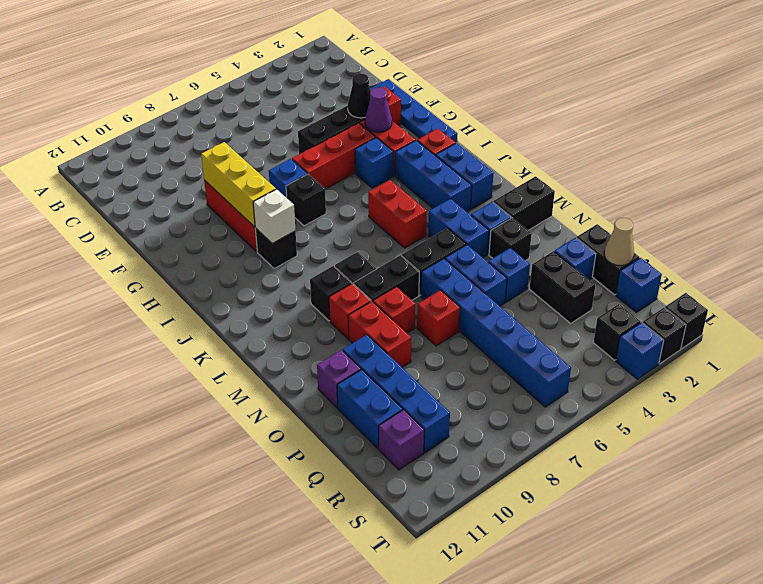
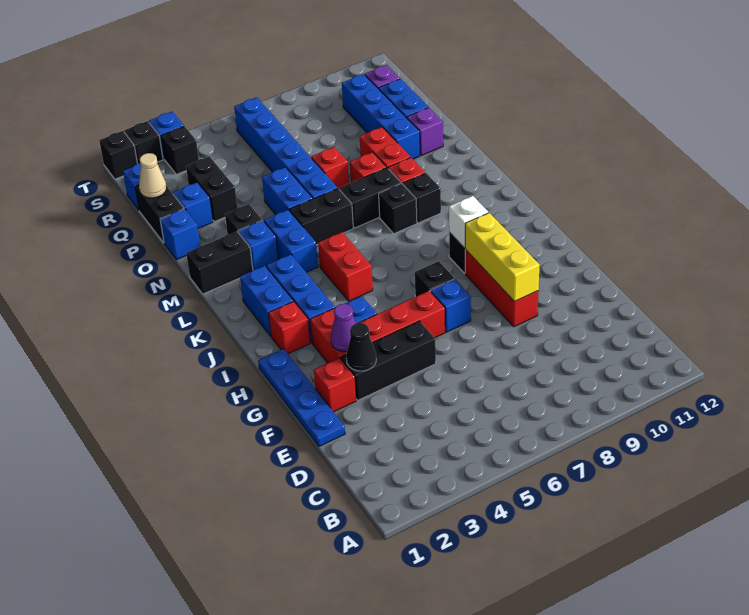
blue 1x1 brick [488,248,530,302] -> blue 1x1 brick moved to [160,209,200,260]

